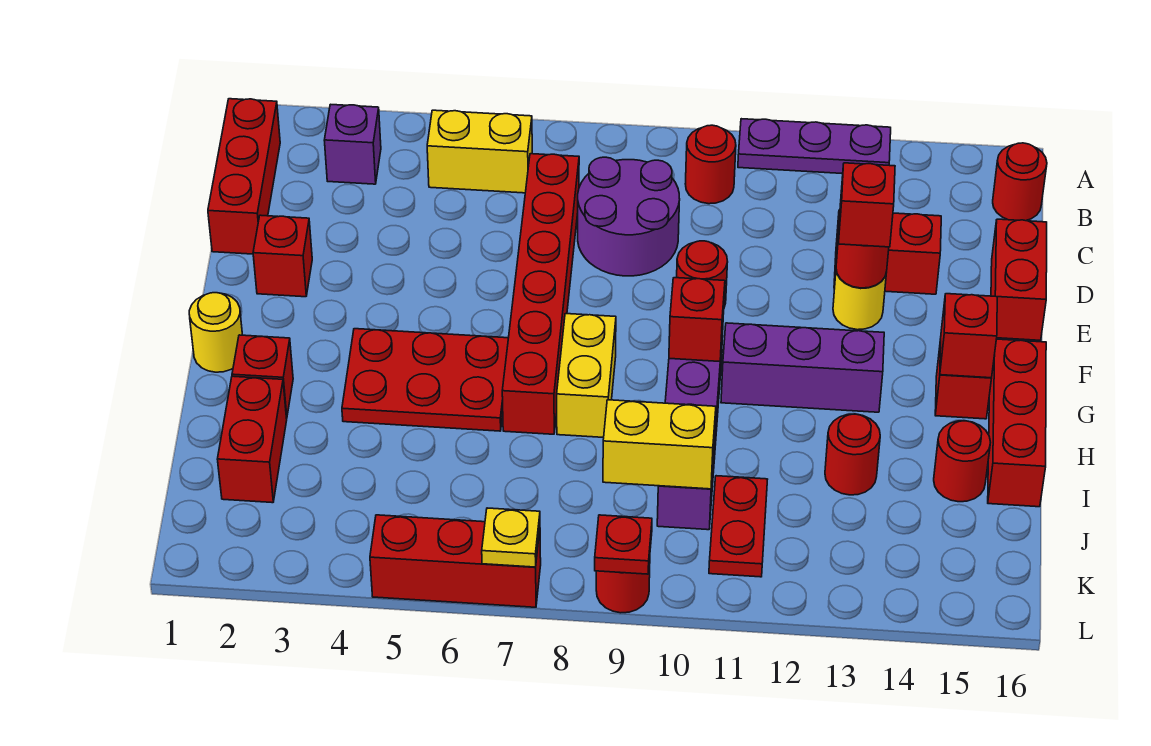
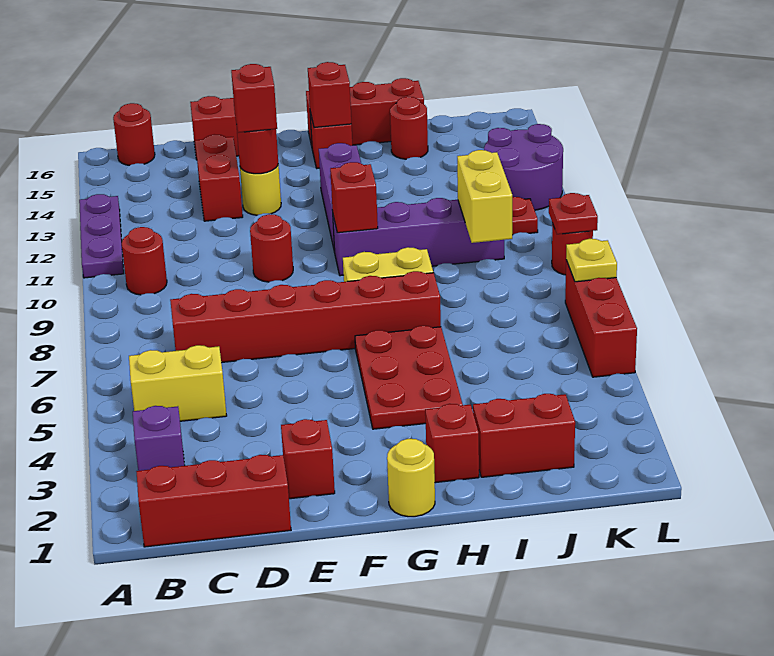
yellow 1x2 brick [427,110,532,193] -> yellow 1x2 brick turned to [129,345,227,421]
purple 2x2 round brick [578,157,680,276] -> purple 2x2 round brick moved to [484,124,563,210]
red 1x1 round brick [825,414,880,495] -> none

